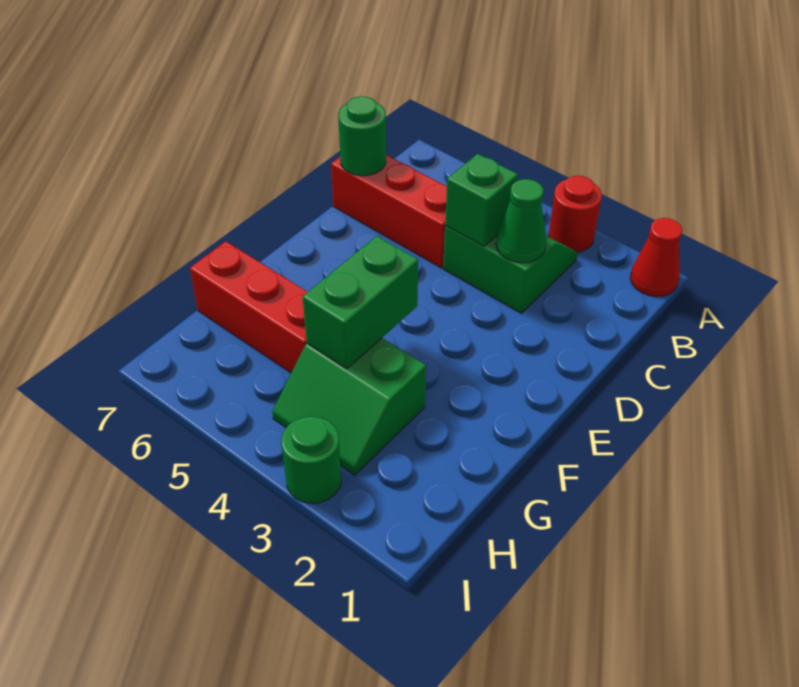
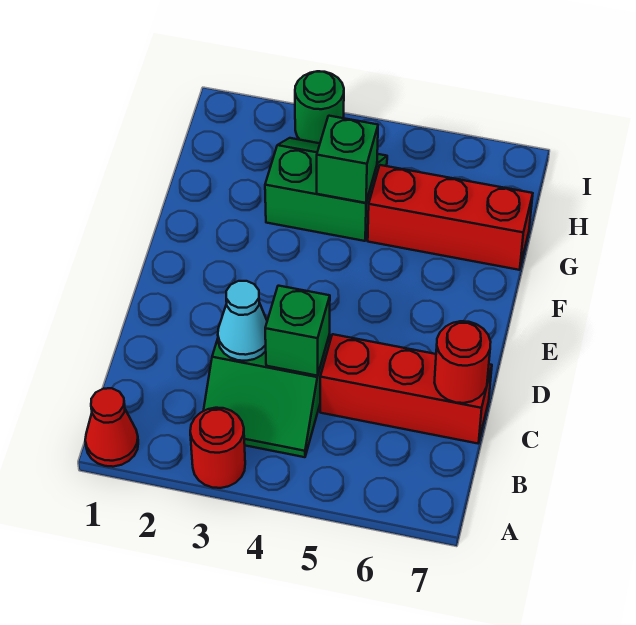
green 1x1 cone [496,179,547,263] -> cyan 1x1 cone [218,281,267,361]
green 1x1 round brick [338,96,386,176] -> red 1x1 round brick [434,321,491,403]
green 1x2 brick [303,236,418,369] -> green 1x1 brick [317,116,378,203]

